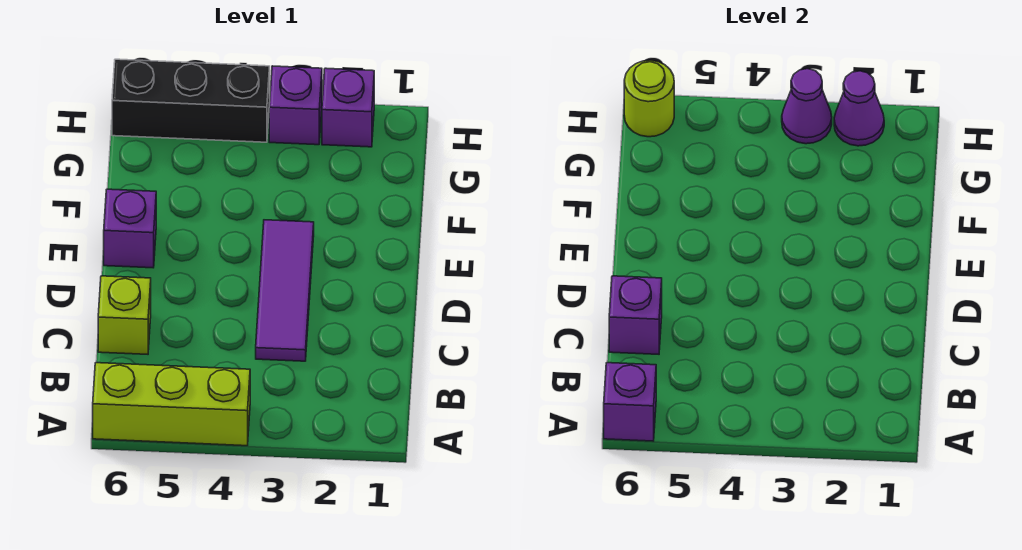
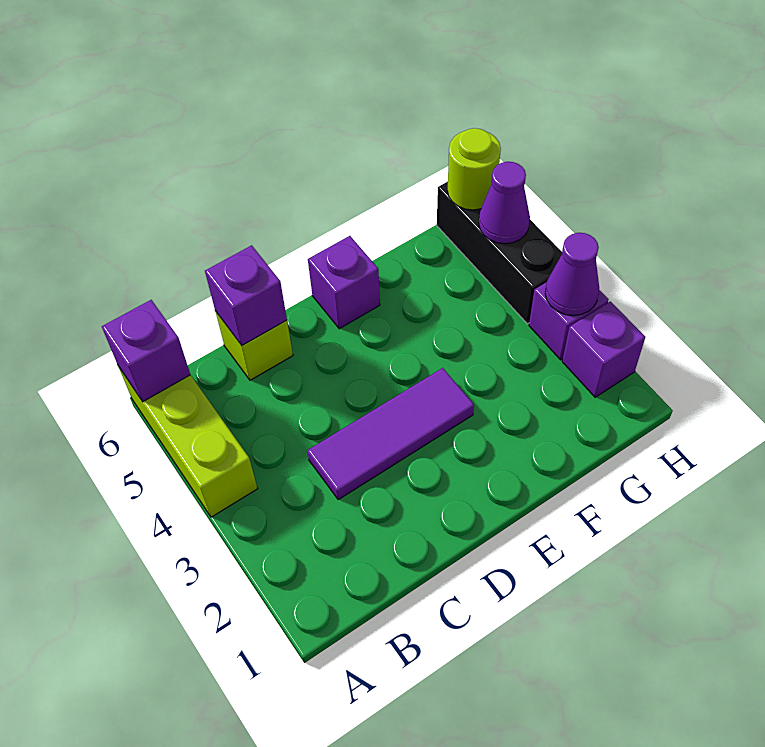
purple 1x1 cone [834,71,884,146] -> purple 1x1 cone moved to [479,162,530,244]

